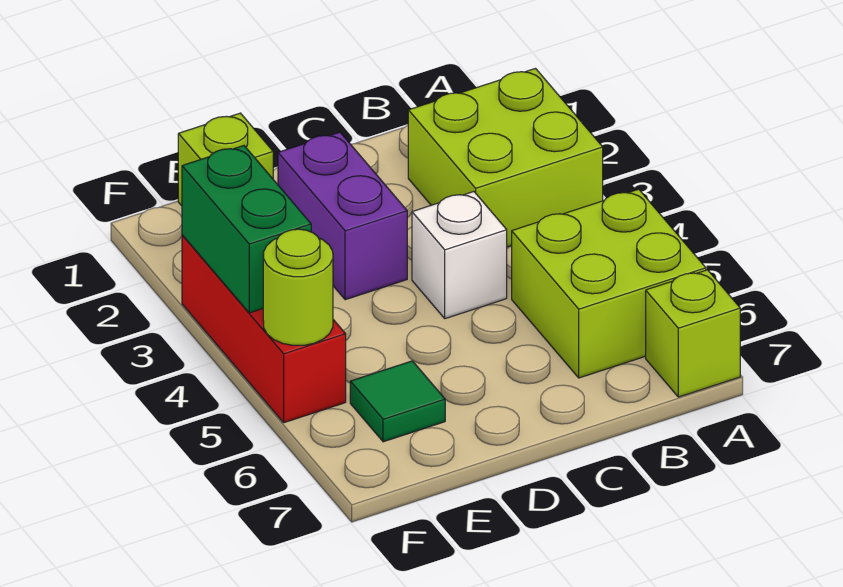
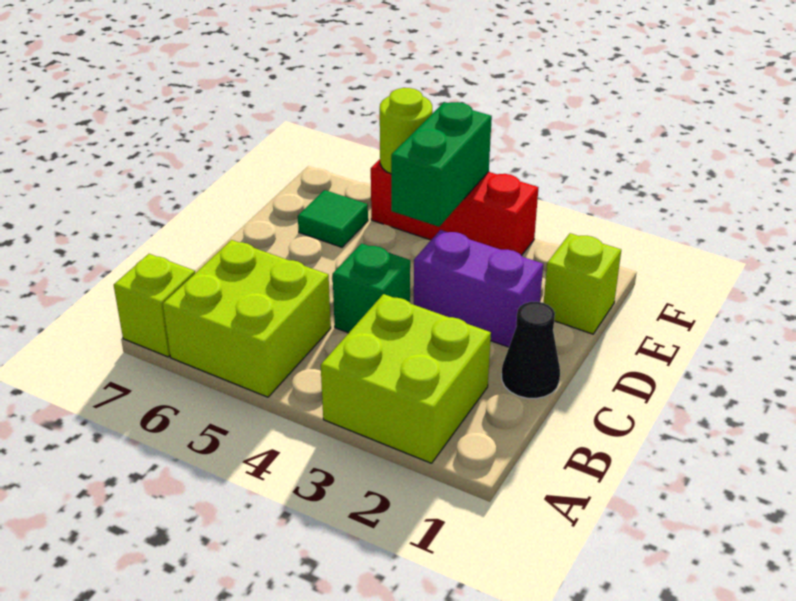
none -> black 1x1 cone [502,302,560,398]
white 1x1 brick [412,192,507,319] -> green 1x1 brick [333,243,410,333]
green 1x2 brick [182,146,311,313] -> green 1x2 brick turned to [391,102,492,227]

